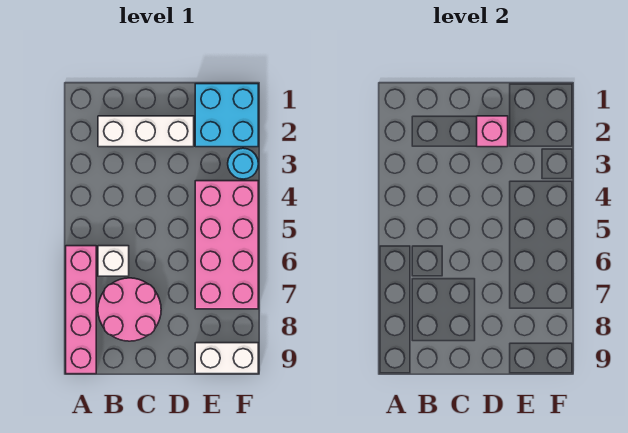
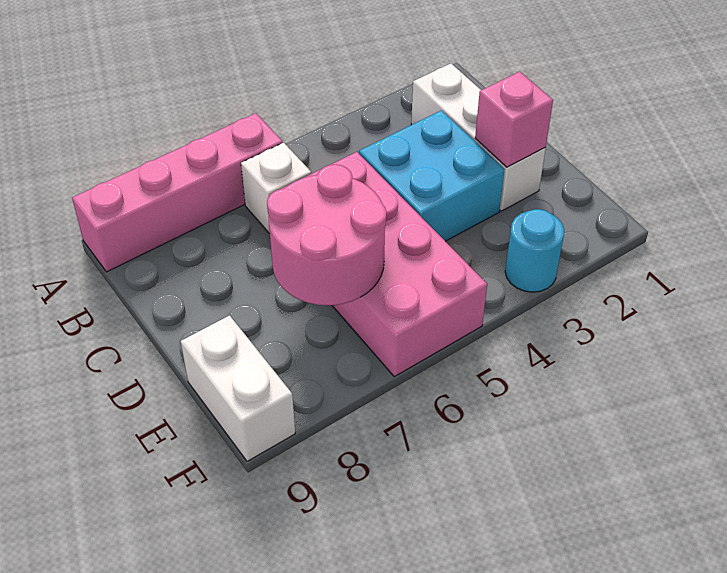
pink 2x2 round brick [98,278,161,341] -> pink 2x2 round brick moved to [267,165,386,305]
cyan 2x2 brick [195,84,258,147] -> cyan 2x2 brick moved to [359,110,505,241]
pink 2x4 brick [195,181,258,309] -> pink 2x4 brick turned to [269,152,487,377]

